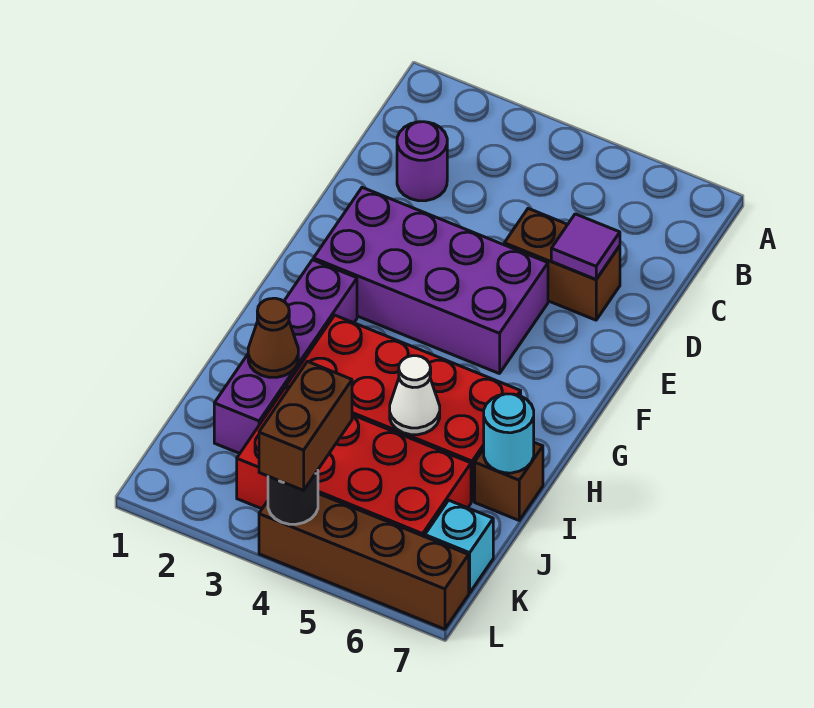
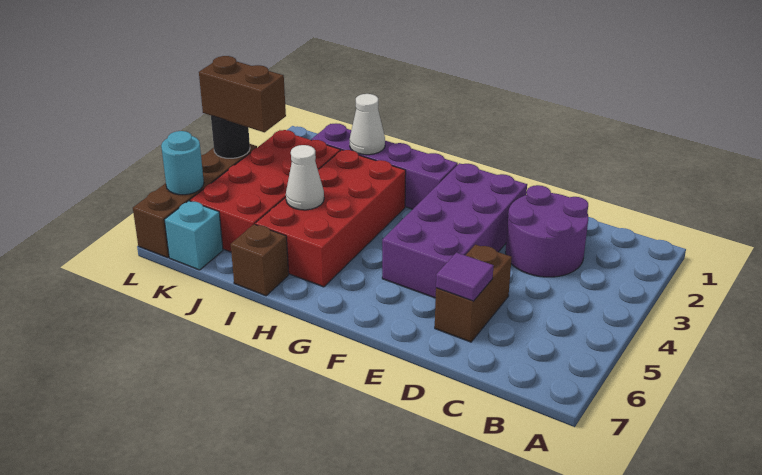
purple 1x1 round brick [397,122,447,201] -> purple 2x2 round brick [506,185,588,277]
brown 1x1 cone [248,298,298,377] -> white 1x1 cone [350,94,385,155]
cyan 1x1 round brick [484,394,534,473] -> cyan 1x1 round brick moved to [161,131,204,195]

